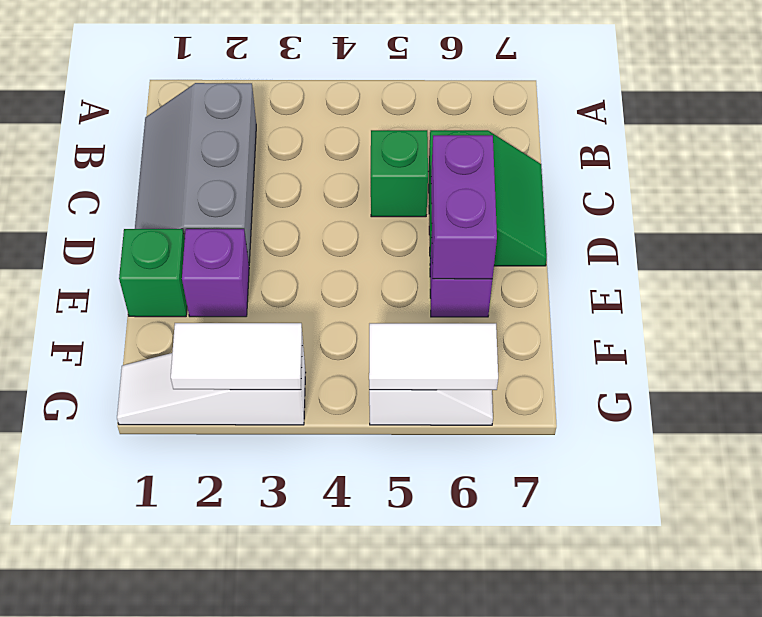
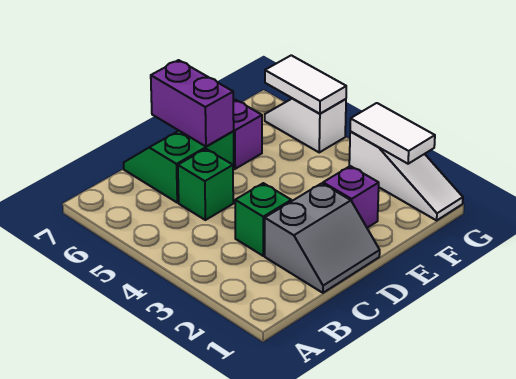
grey 2x3 slope [135,83,256,263] -> grey 2x2 slope [265,183,380,293]
purple 1x2 brick [431,135,497,279] -> purple 1x2 brick turned to [151,60,234,147]
green 1x1 brick [119,229,187,317] -> green 1x1 brick moved to [235,183,291,256]

